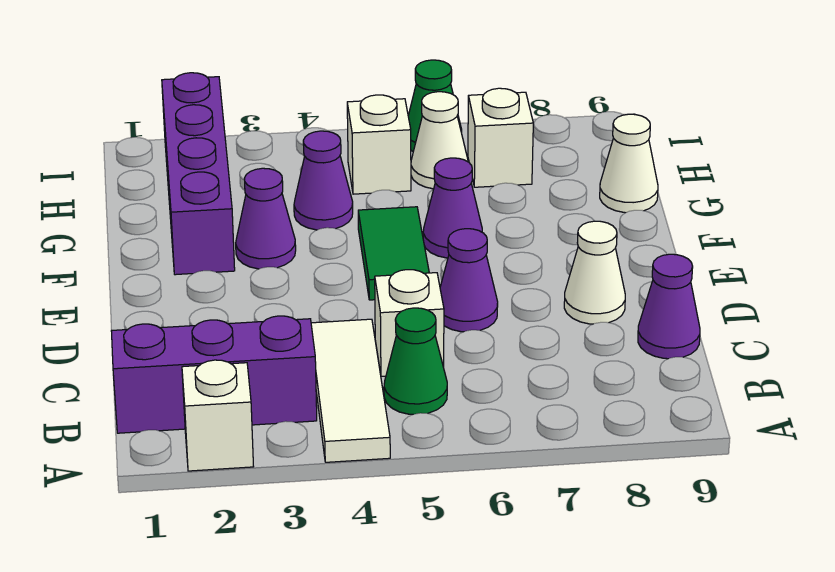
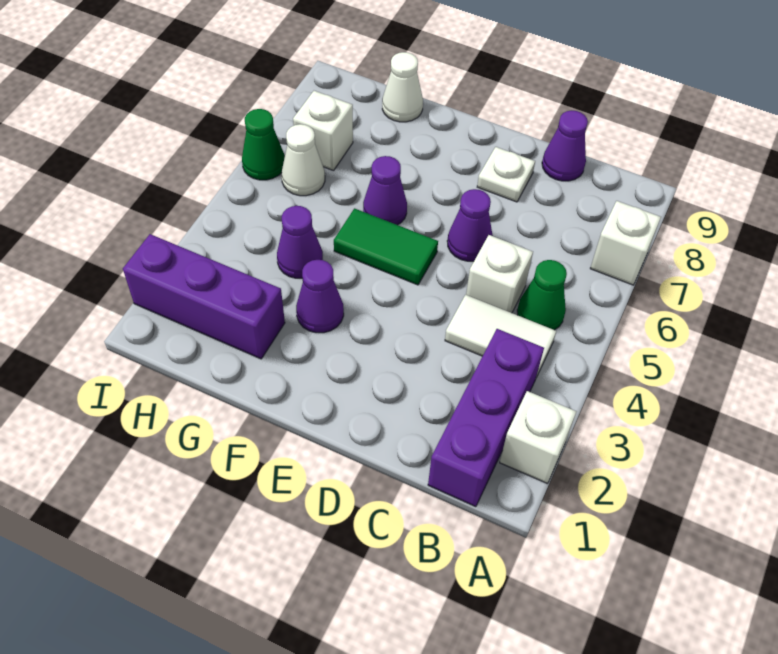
white 1x3 tile [311,319,390,462] -> white 1x2 tile [445,295,556,377]
white 1x1 cone [564,221,625,324] -> white 1x1 plate [477,147,535,202]
purple 1x4 brick [162,73,235,275] -> purple 1x3 brick [123,234,285,359]
white 1x1 brick [347,95,411,194] -> white 1x1 brick moved to [590,201,661,285]

